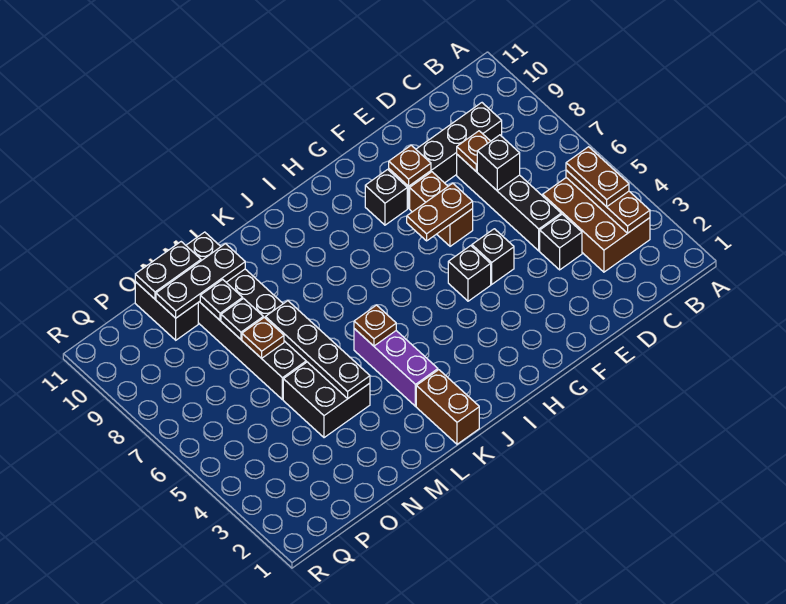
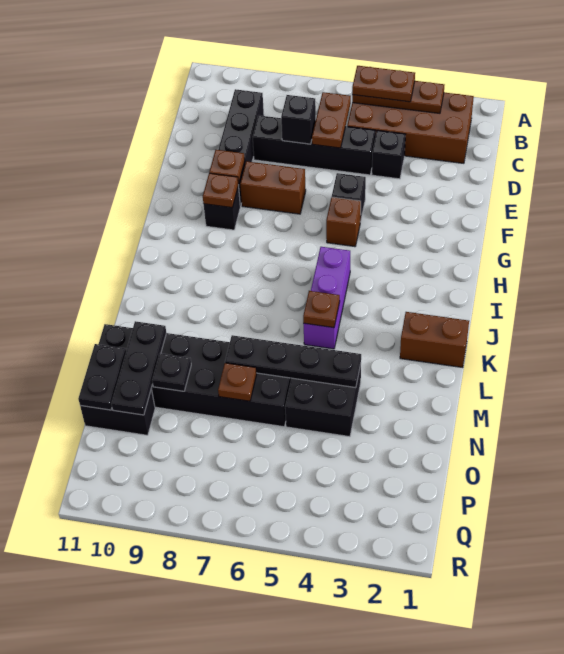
brown 2x3 brick [543,178,650,272] -> brown 2x4 brick [347,93,474,163]
brown 1x1 plate [457,131,490,172] -> brown 1x1 plate moved to [203,173,239,208]
brown 1x2 plate [407,183,473,241] -> brown 1x2 plate moved to [312,92,351,148]
black 1x1 brick [448,246,491,301] -> brown 1x1 brick [326,197,361,247]
purple 1x3 brick [354,329,438,406] -> purple 1x3 brick turned to [303,247,350,349]
black 1x1 plate [221,299,263,339] -> none

